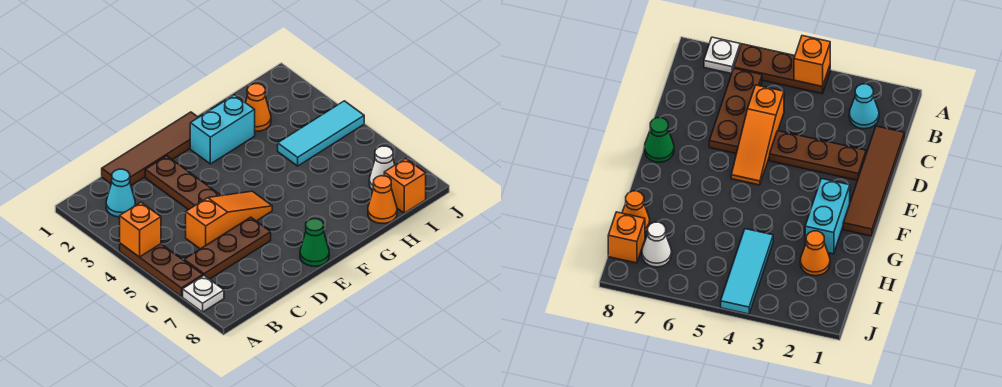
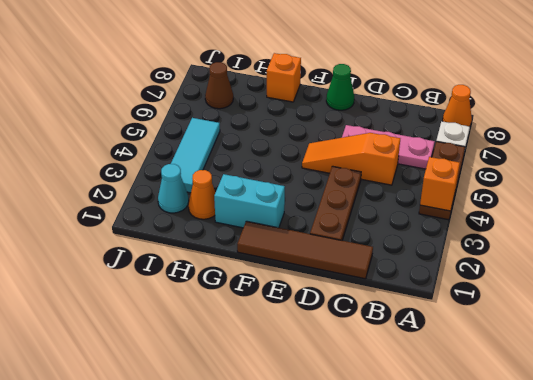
cyan 1x1 cone [106,169,135,217] -> cyan 1x1 cone moved to [158,164,189,213]
brown 1x3 plate [184,217,271,279] -> pink 1x3 plate [342,125,435,169]
cyan 1x3 tile [278,101,364,166] -> cyan 1x3 tile turned to [171,118,220,193]
orange 1x1 cone [368,176,397,223] -> orange 1x1 cone moved to [443,85,472,126]
white 1x1 cone [369,146,395,190] -> brown 1x1 cone [205,62,233,109]
orange 1x1 brick [384,159,426,213] -> orange 1x1 brick moved to [267,53,301,102]

